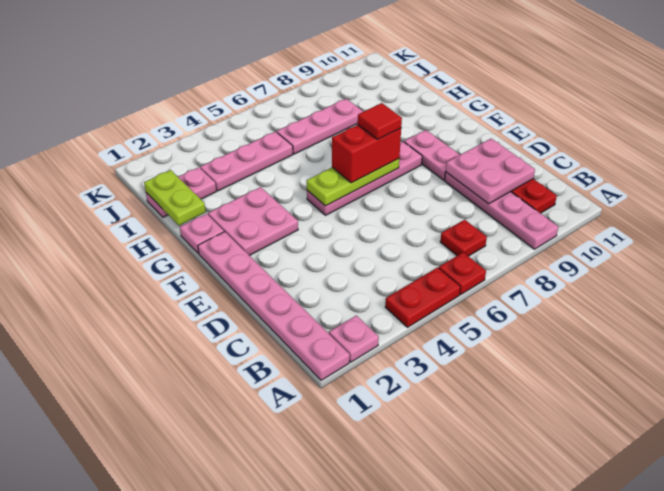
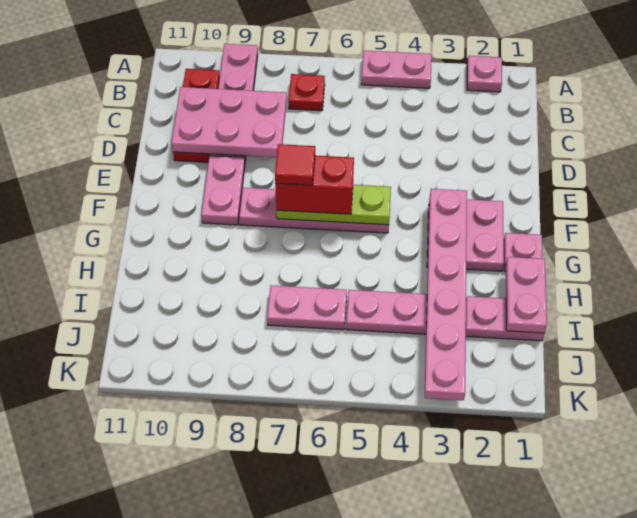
pink 1x6 plate [198,232,350,380] -> pink 1x6 plate moved to [425,189,467,400]
red 1x2 plate [385,267,460,327] -> pink 1x2 plate [361,51,432,88]
red 1x1 plate [439,252,486,295] -> none
pink 2x2 plate [446,139,535,204] -> pink 2x3 plate [172,87,287,157]
lime 1x2 plate [144,170,206,226] -> pink 1x2 plate [506,257,547,333]
pink 1x3 plate [277,99,363,154] -> pink 1x2 plate [267,285,347,330]

